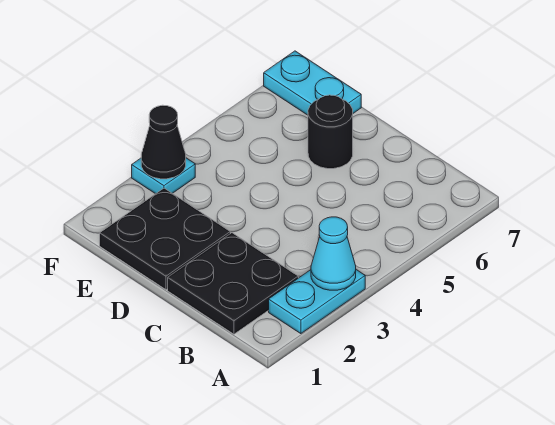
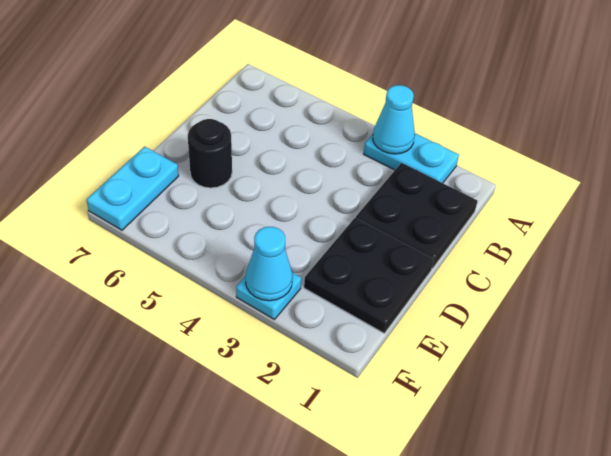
black 1x1 cone [141,105,186,179] -> cyan 1x1 cone [246,227,293,301]

